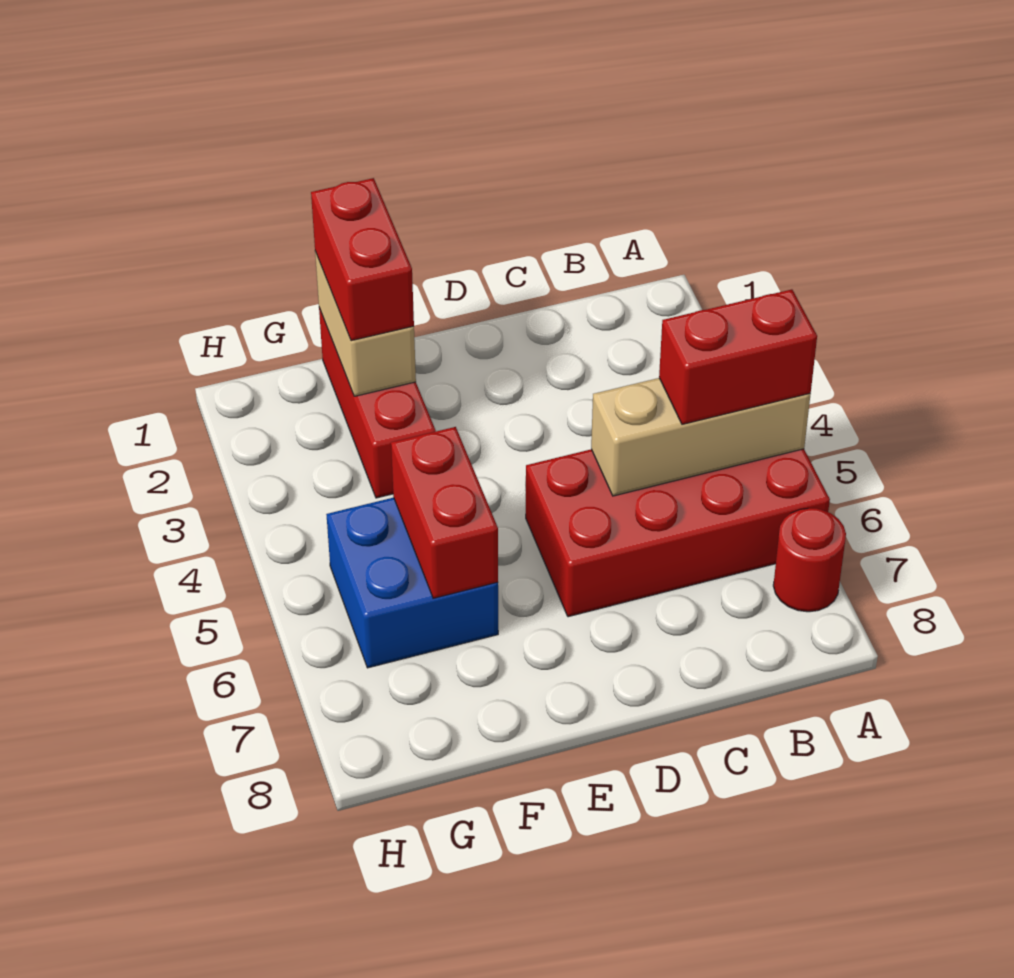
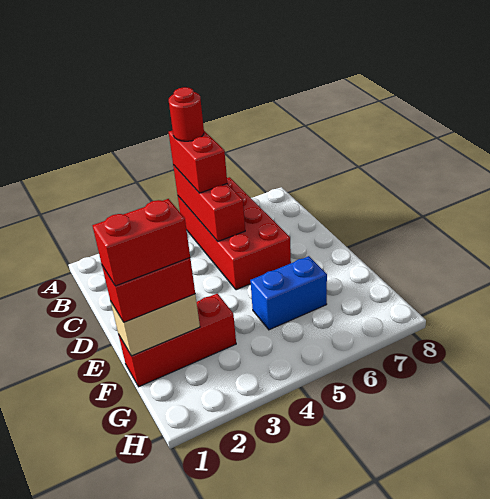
tan 1x3 brick [591,378,811,496] -> red 1x3 brick [173,165,245,241]
red 1x1 round brick [773,508,846,612] -> red 1x1 round brick moved to [169,87,204,141]
blue 2x2 brick [326,498,498,668] -> blue 1x2 brick [250,256,327,330]
red 1x2 brick [391,427,498,598] -> red 1x2 brick moved to [92,199,190,286]

